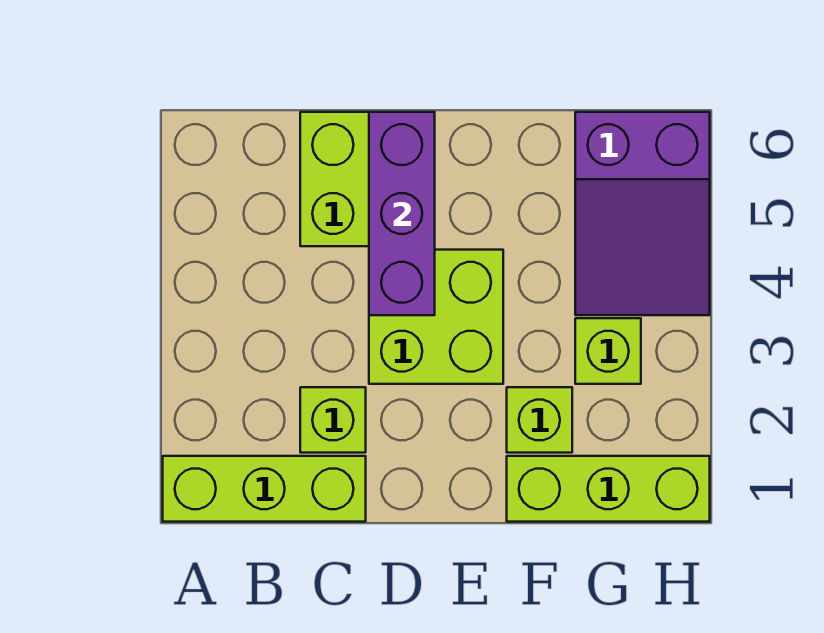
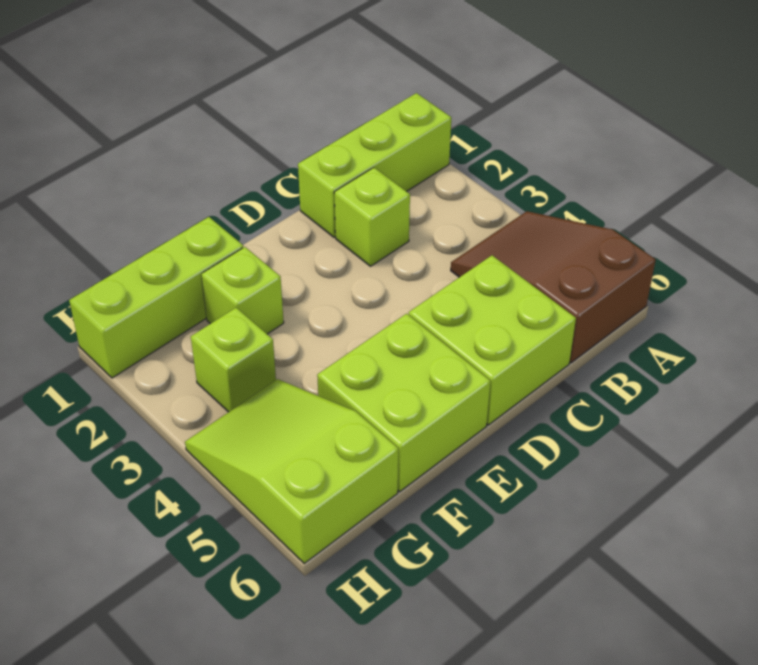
none -> brown 2x3 slope [451,211,656,363]
lime 2x2 brick [369,250,503,384] -> lime 2x2 brick moved to [317,314,490,491]
purple 1x3 brick [369,112,435,315] -> none
purple 2x3 slope [575,112,710,315] -> lime 2x3 slope [185,379,398,563]

